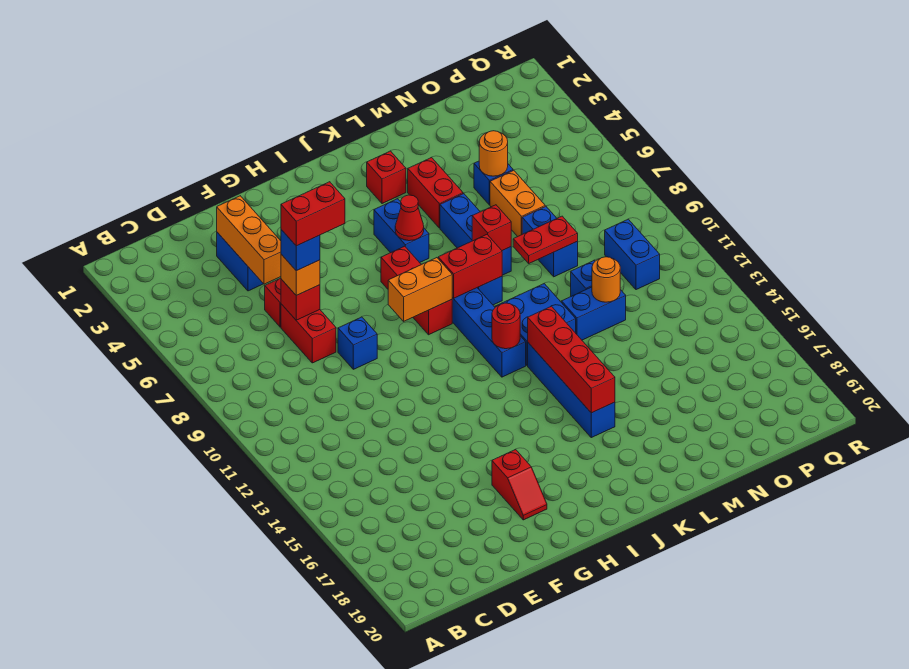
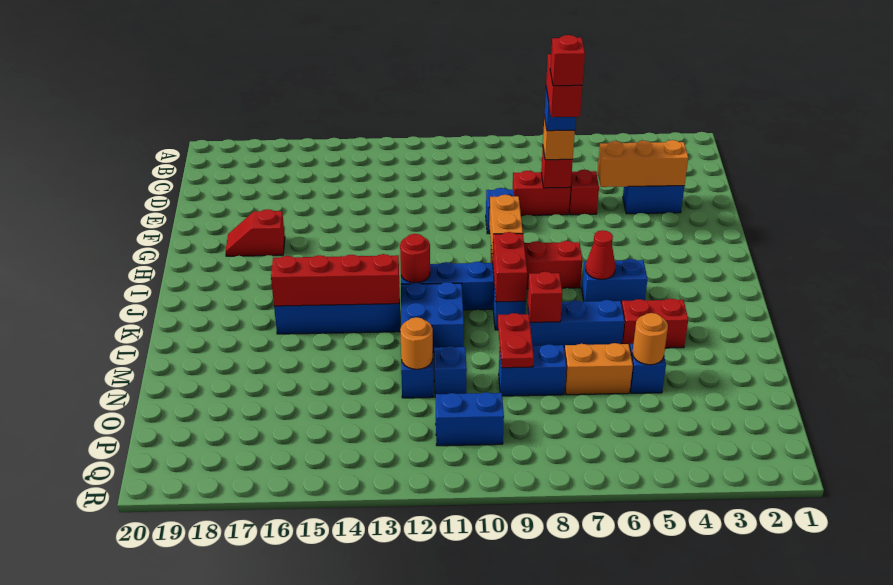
red 1x1 brick [367,151,406,204] -> red 1x1 brick moved to [550,35,585,86]

